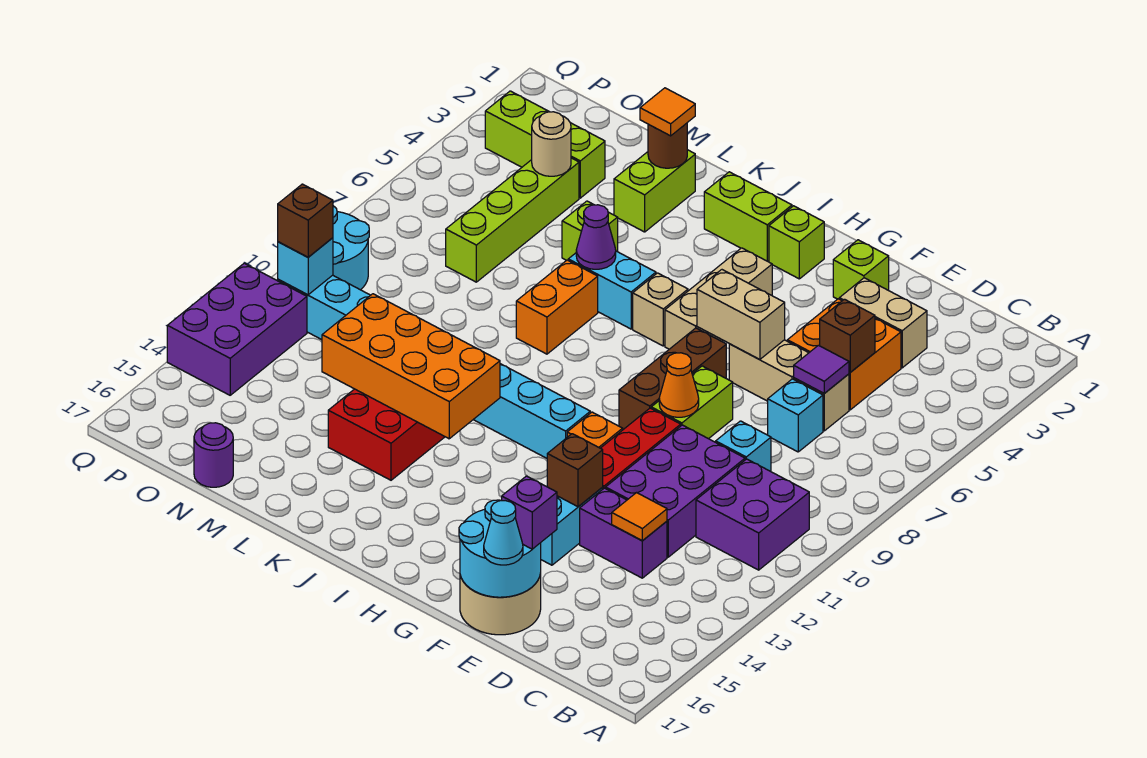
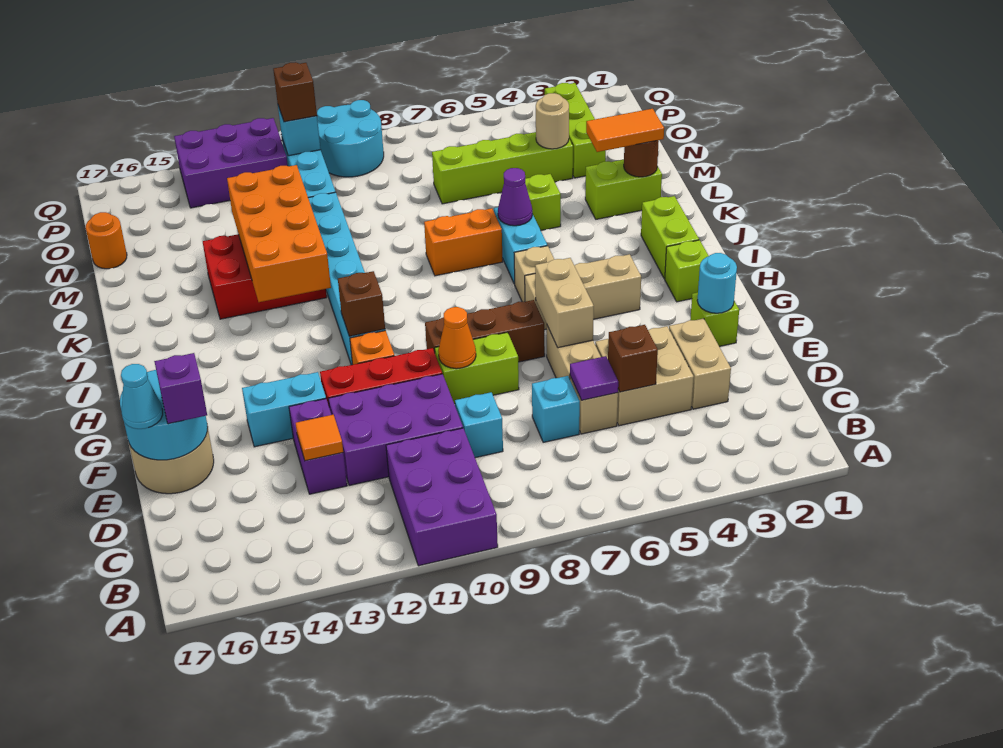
purple 2x2 brick [696,459,809,570] -> purple 2x3 brick [386,428,498,566]
orange 2x2 brick [787,299,901,410] -> tan 2x2 brick [595,326,694,426]
none -> cyan 1x1 round brick [697,253,737,313]
brown 1x1 brick [547,434,603,507] -> brown 1x1 brick moved to [338,271,385,336]
orange 1x1 tile [640,88,695,136] -> orange 1x2 tile [586,109,664,152]
purple 1x1 round brick [194,423,233,487] -> orange 1x1 round brick [86,212,127,269]

